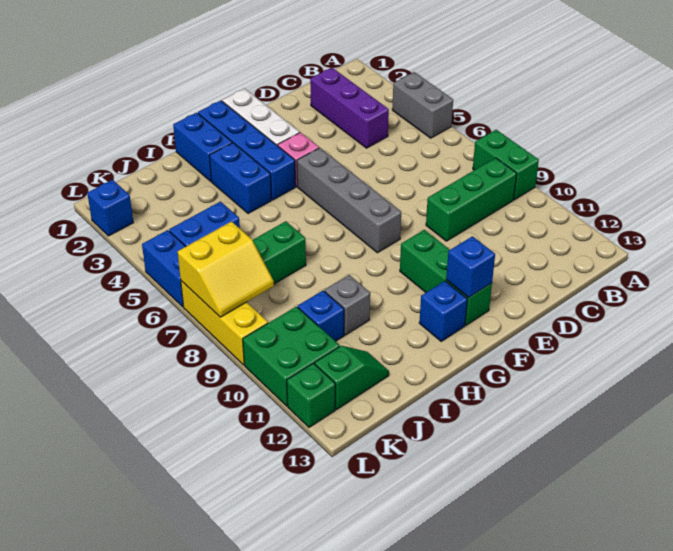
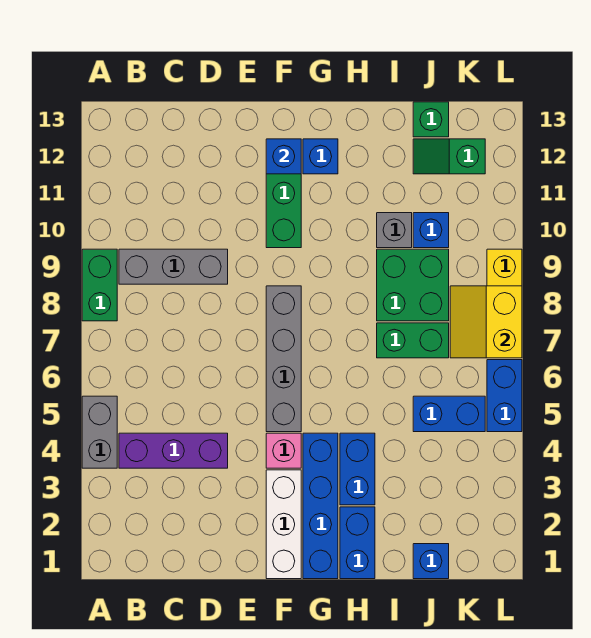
green 1x3 brick [426,158,517,241] -> grey 1x3 brick [119,249,228,284]
purple 1x3 brick [310,68,389,148] -> purple 1x3 brick turned to [119,433,228,468]
yellow 2x2 slope [178,222,274,317] -> yellow 2x2 slope turned to [450,286,522,358]
green 2x2 brick [243,306,340,406] -> green 2x2 brick moved to [377,249,449,321]
blue 1x1 brick [87,180,133,236] -> blue 1x1 brick moved to [413,544,449,579]
green 1x1 brick [287,363,335,427] -> green 1x1 brick moved to [413,102,449,137]

